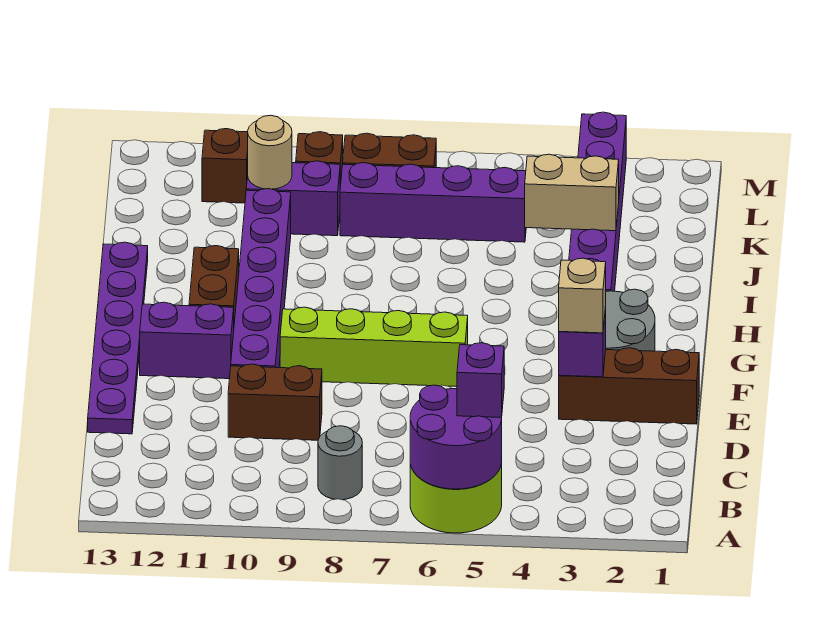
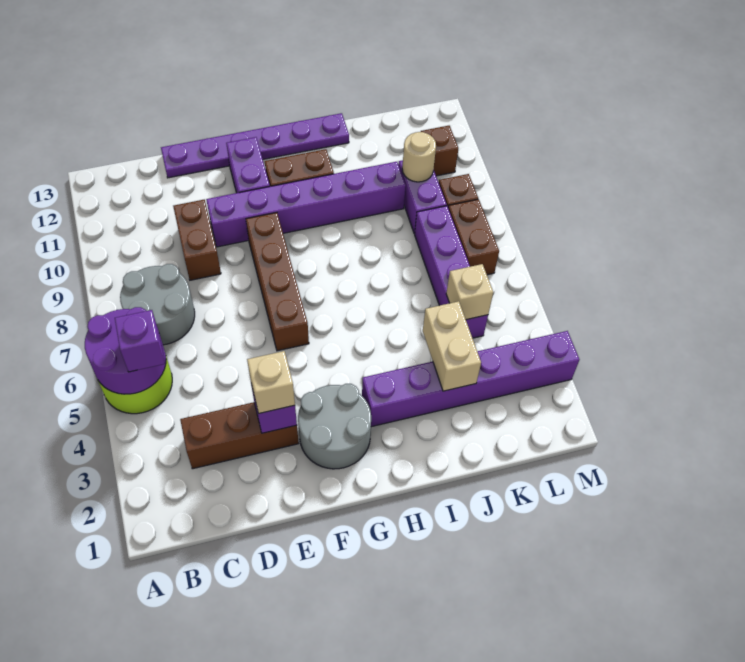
grey 1x1 round brick [318,426,362,500] -> grey 2x2 round brick [120,264,195,345]
brown 1x3 brick [559,348,699,424] -> brown 1x3 brick turned to [180,402,299,469]
lime 1x4 brick [280,307,468,387] -> brown 1x4 brick [246,213,309,351]
none -> tan 1x1 brick [446,264,493,320]

